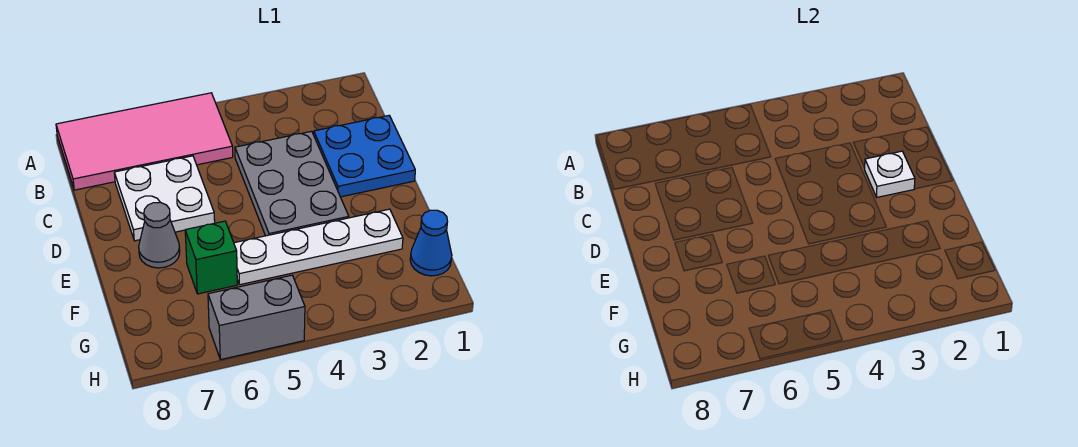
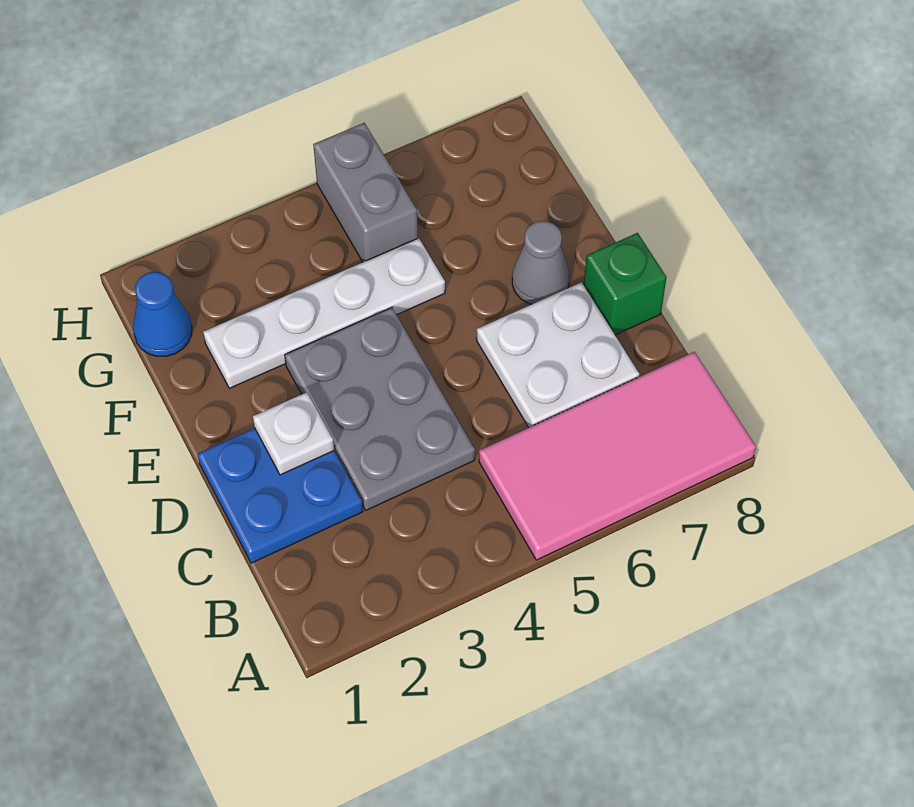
green 1x1 brick [185,221,237,294] -> green 1x1 brick moved to [584,233,667,335]
grey 1x2 brick [208,275,305,360] -> grey 1x2 brick turned to [313,123,418,262]

